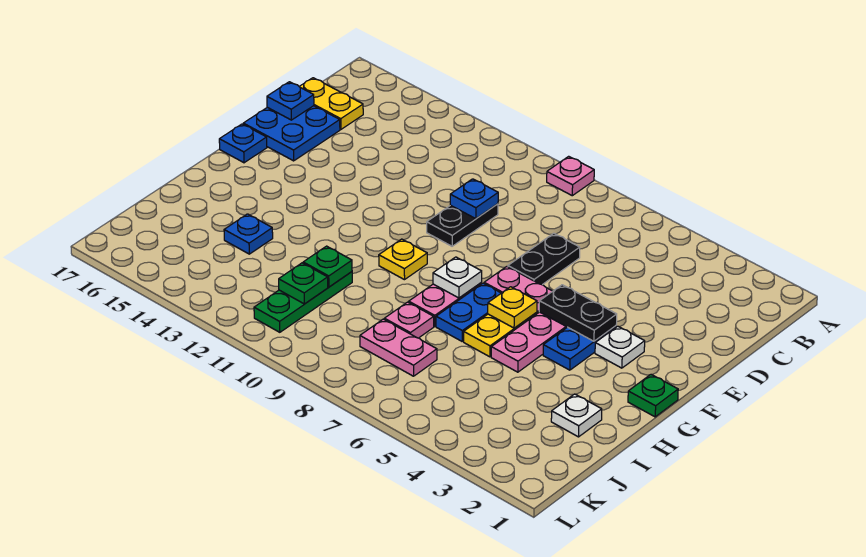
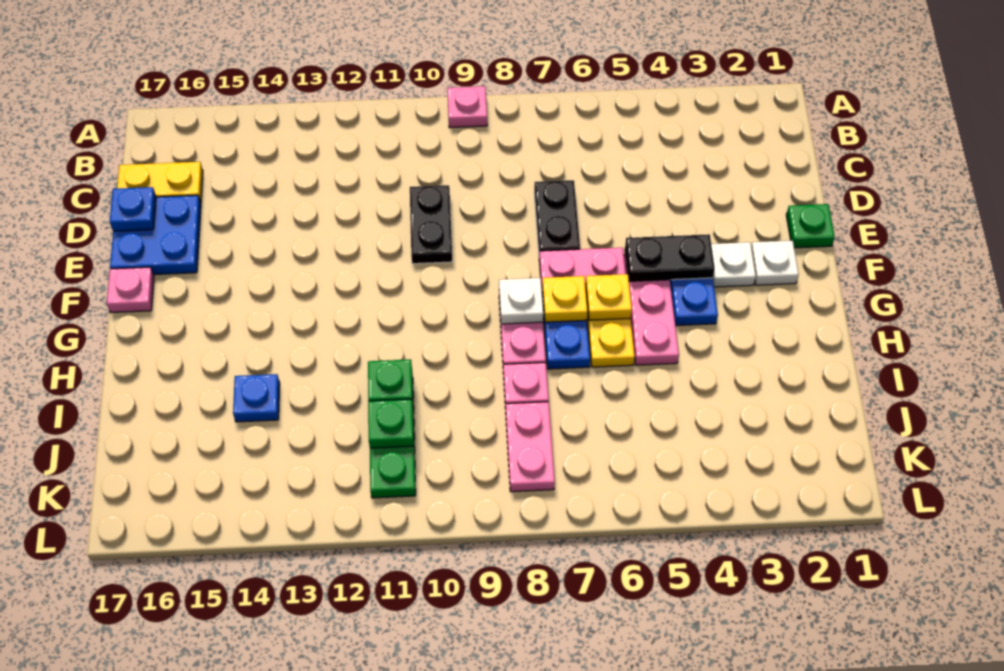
blue 1x1 plate [450,179,498,219] -> none
blue 1x1 plate [219,124,267,163] -> pink 1x1 plate [107,267,154,313]
green 1x1 plate [628,375,678,417] -> green 1x1 plate moved to [786,204,835,248]
yellow 1x1 plate [379,239,427,280] -> yellow 1x1 plate moved to [542,276,588,322]
white 1x1 plate [551,394,602,437] -> white 1x1 plate moved to [751,241,799,285]
pink 1x2 plate [360,319,437,376] -> pink 1x2 plate turned to [506,402,555,492]

